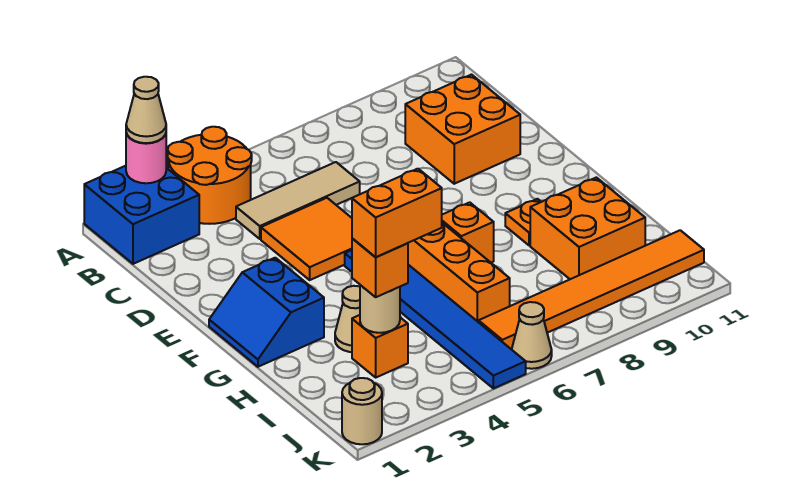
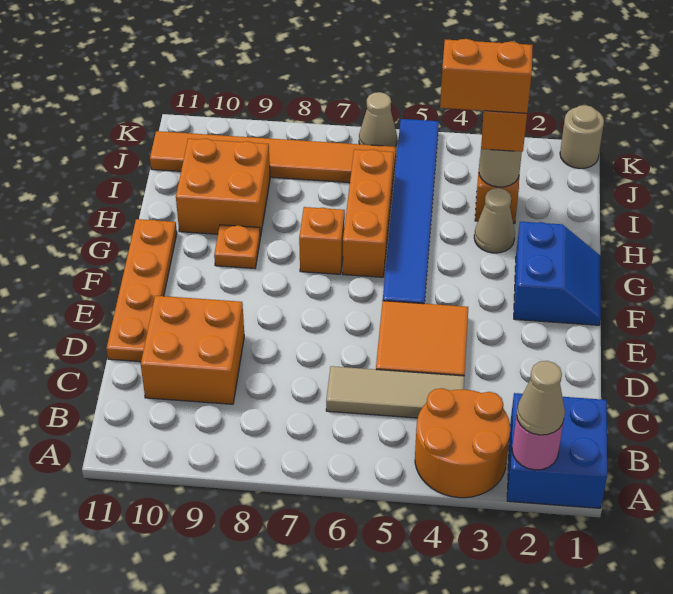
none -> orange 1x4 plate [107,219,177,362]

